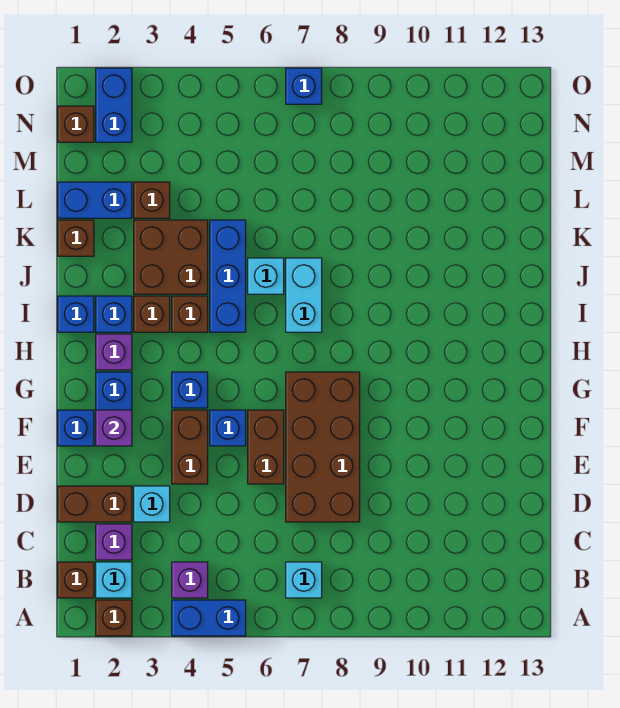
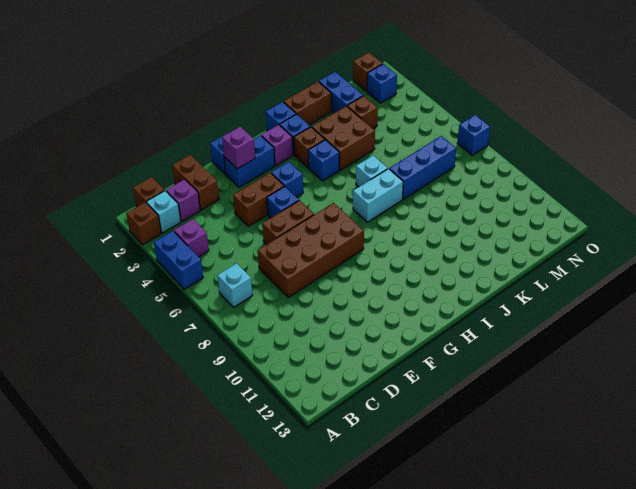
cyan 1x1 brick [134,486,170,522] -> none
brown 1x1 brick [172,296,208,332] -> blue 1x1 brick [308,140,339,181]
blue 1x3 brick [210,220,246,332] -> blue 1x3 brick moved to [389,136,456,199]
brown 1x1 brick [58,220,94,256] -> brown 1x2 brick [284,82,331,125]
blue 1x2 brick [96,68,132,142] -> blue 1x1 brick [367,64,397,103]

